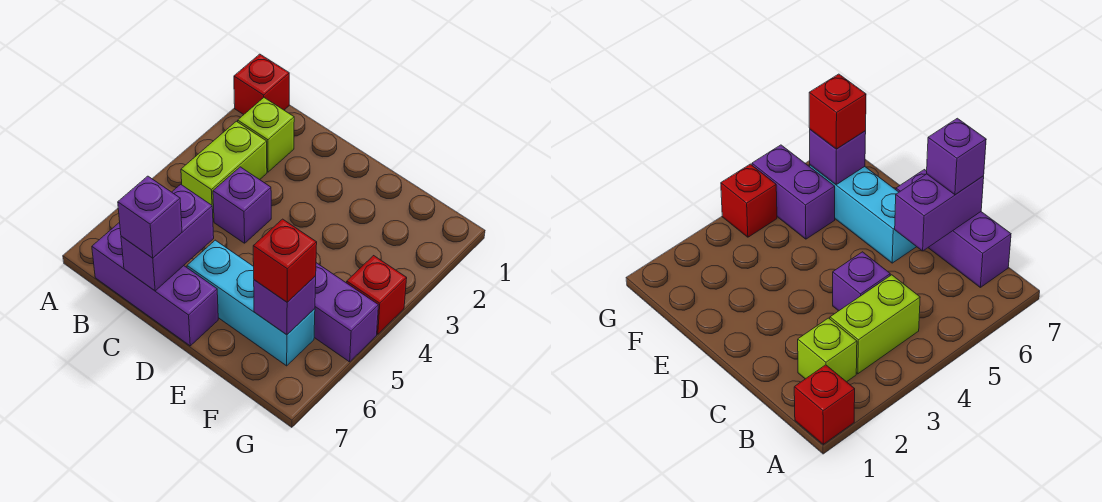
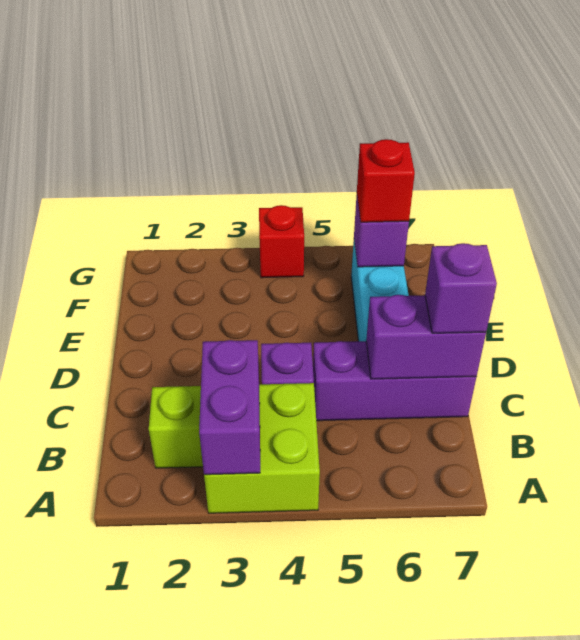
red 1x1 brick [234,54,289,115] -> none
lime 1x2 brick [181,121,267,221] -> lime 2x2 brick [204,383,320,513]
purple 1x3 brick [92,222,218,346] -> purple 1x3 brick turned to [313,341,476,421]
purple 1x2 brick [314,263,378,362] -> purple 1x2 brick moved to [199,340,260,475]

